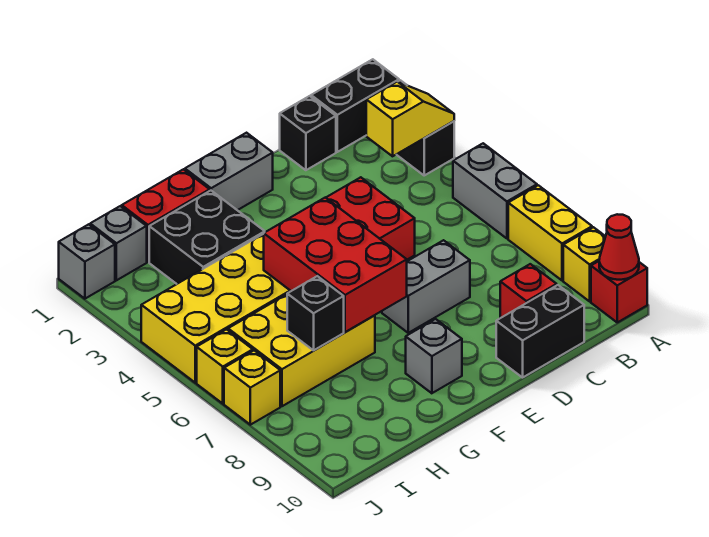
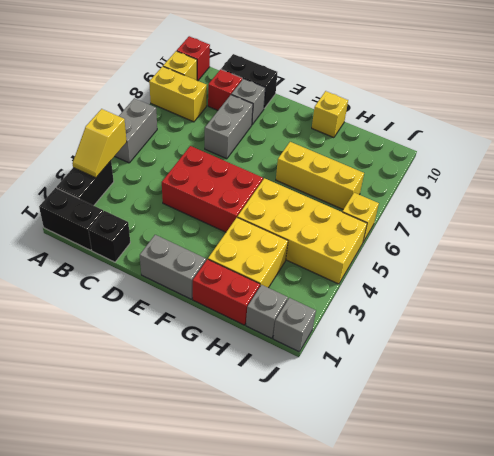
yellow 1x2 slope [366,82,454,156] -> yellow 1x2 slope turned to [72,109,127,178]
yellow 1x2 brick [508,185,592,281] -> yellow 1x2 brick turned to [149,66,207,122]
red 1x1 cone [599,214,639,280] -> none
grey 1x2 brick [382,240,470,333] -> grey 1x2 brick turned to [205,95,253,159]
red 2x3 brick [264,197,407,332] -> none
grey 1x1 brick [406,319,462,393] -> grey 1x1 brick moved to [231,79,265,125]
black 2x2 brick [149,191,265,284] -> yellow 2x2 brick [208,218,288,288]
yellow 2x3 brick [228,294,375,406] -> yellow 1x3 brick [276,142,364,209]
black 1x1 brick [287,276,344,350] -> none
yellow 1x1 brick [224,351,280,425] -> yellow 1x1 brick moved to [312,91,348,138]

